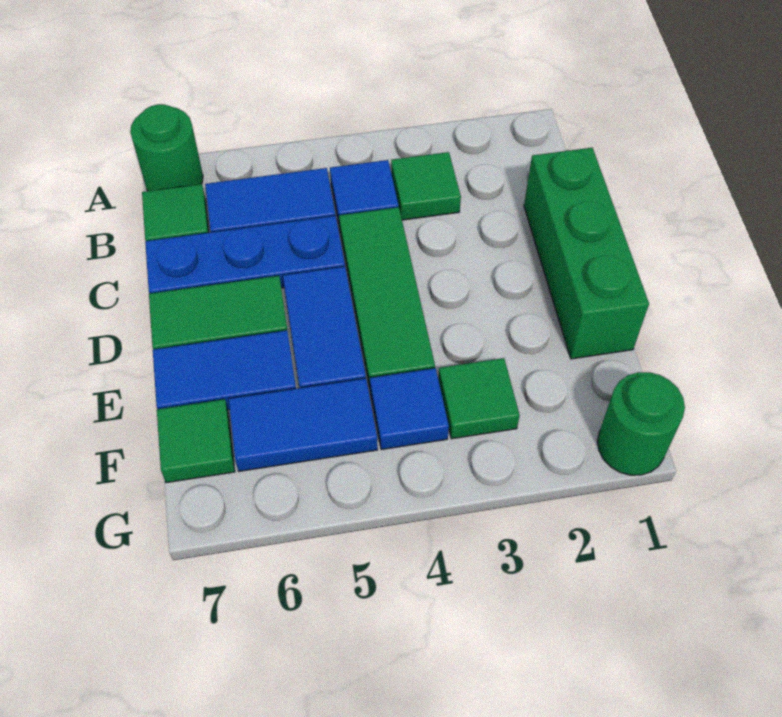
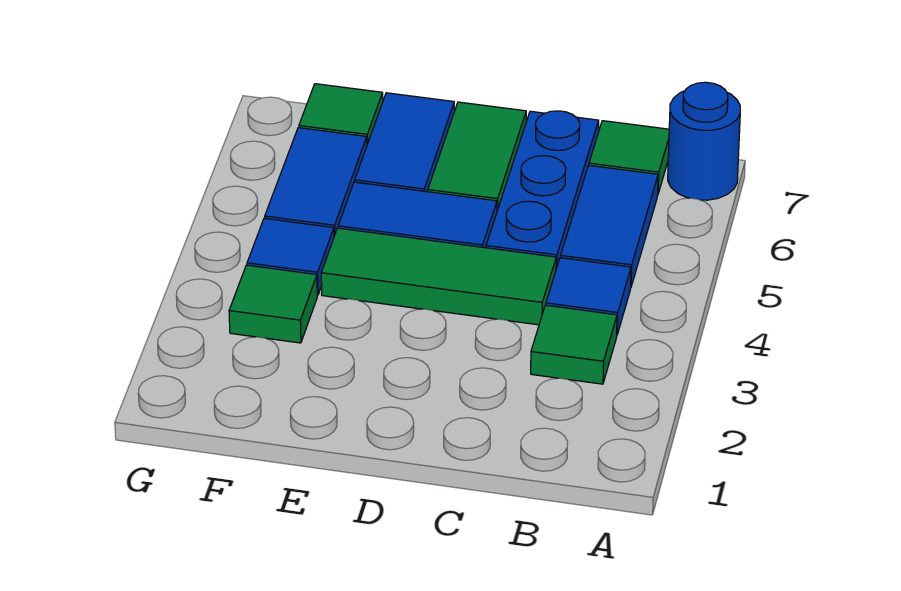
green 1x1 round brick [130,104,203,191] -> blue 1x1 round brick [668,82,740,200]
green 1x3 brick [524,148,649,359] -> none
green 1x1 round brick [597,372,685,475] -> none

